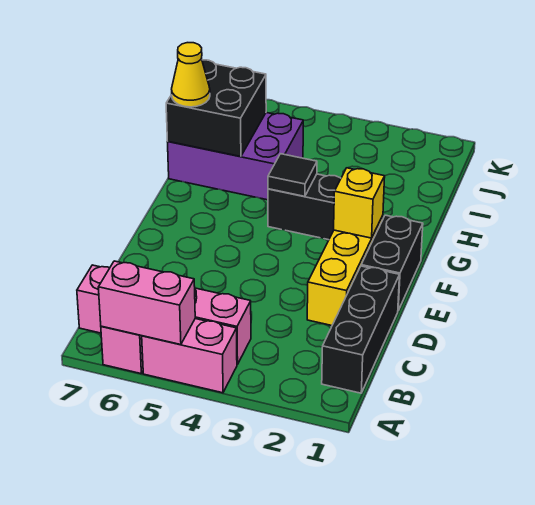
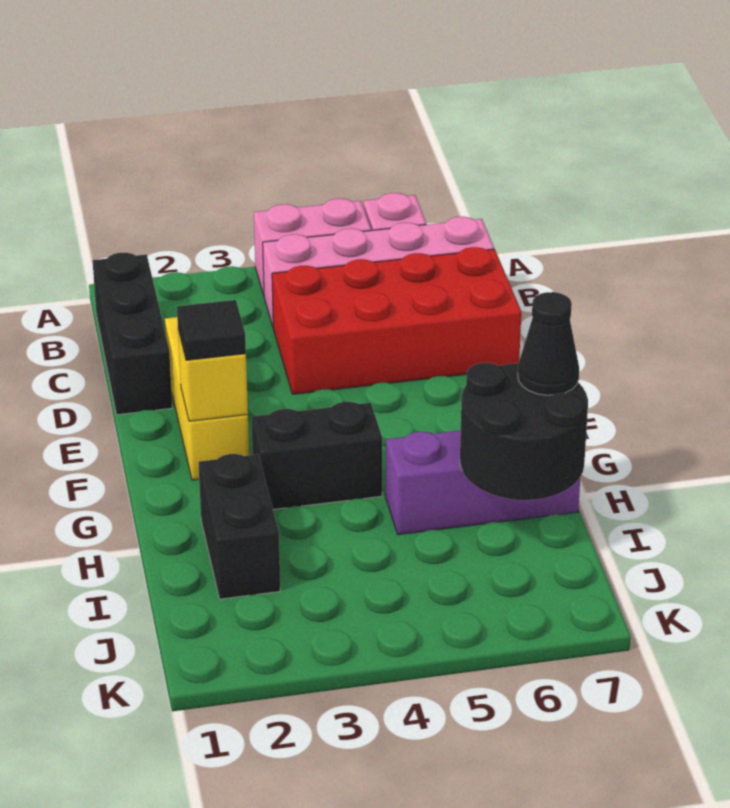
pink 1x2 brick [98,261,195,345] -> none
none -> red 2x4 brick [272,247,521,394]
black 1x2 brick [361,215,423,310] -> black 1x2 brick moved to [198,454,280,599]
black 1x1 tile [268,154,317,196] -> black 1x1 tile moved to [177,300,246,360]
purple 2x3 brick [168,113,303,200] -> purple 1x3 brick [386,430,580,535]
black 2x2 brick [166,60,266,156] -> black 2x2 round brick [460,363,588,500]
yellow 1x1 cone [172,43,210,107] -> black 1x1 cone [518,292,579,395]

